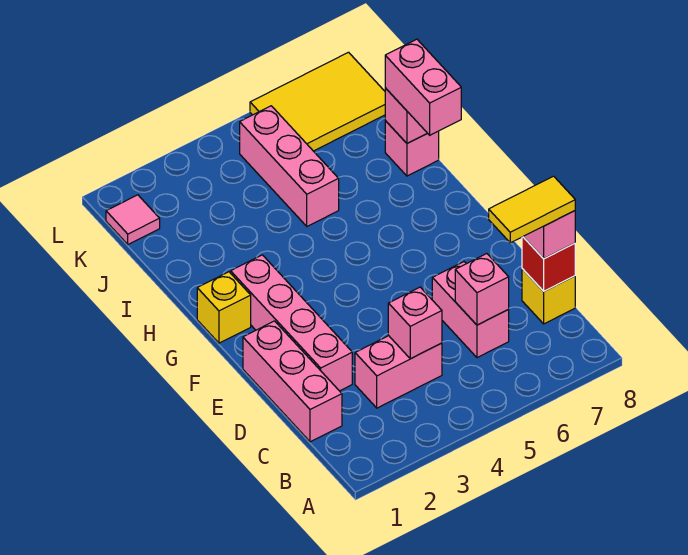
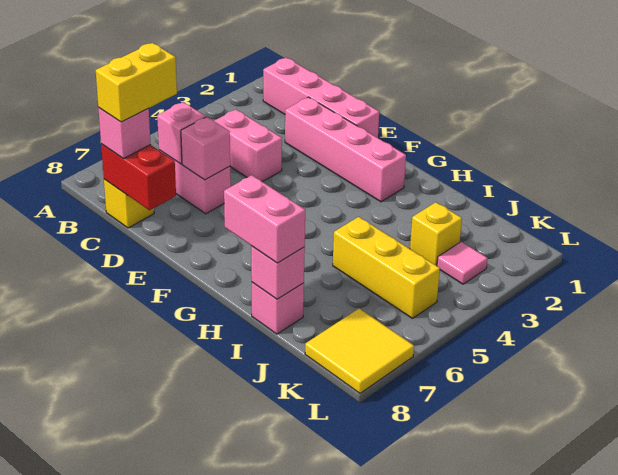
pink 1x3 brick [243,321,342,442] -> pink 1x4 brick [263,58,379,138]
pink 1x2 brick [355,336,442,408] -> pink 1x2 brick turned to [214,109,282,182]
pink 1x1 brick [388,287,442,359] -> pink 1x1 brick moved to [181,117,230,180]
yellow 1x2 tile [489,176,575,243] -> yellow 1x2 brick [96,43,177,122]
red 1x1 brick [522,237,575,291] -> red 1x2 brick [101,144,176,210]
yellow 1x1 brick [197,272,251,343] -> yellow 1x1 brick moved to [410,202,462,266]
pink 1x3 brick [240,106,339,226] -> yellow 1x3 brick [333,217,440,318]
pink 1x1 tile [106,195,160,244] -> pink 1x1 tile moved to [437,242,488,284]
yellow 2x3 tile [250,52,385,151] -> yellow 2x2 tile [305,309,414,393]

